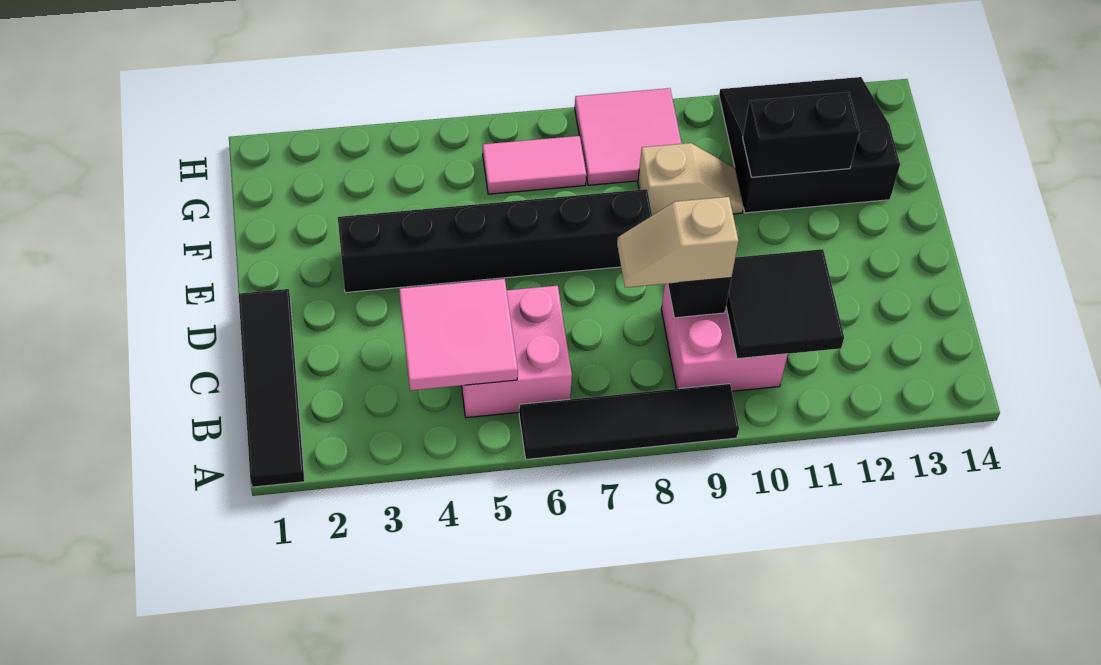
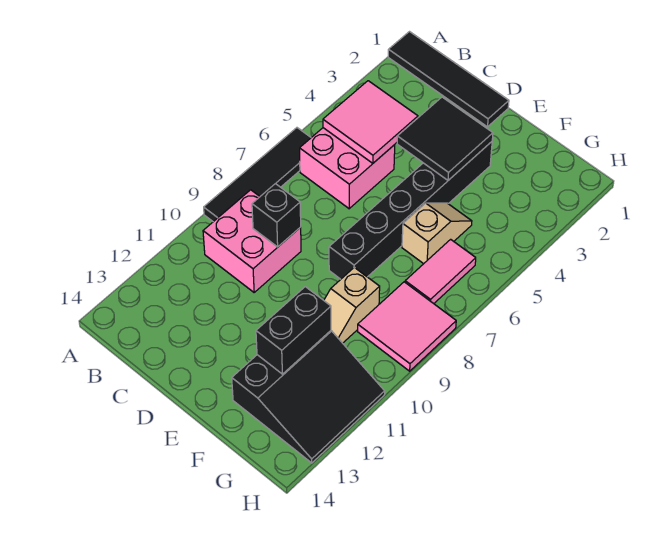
black 2x2 tile [726,249,844,359] -> black 2x2 tile moved to [397,97,493,180]
tan 1x2 slope [617,197,738,288] -> tan 1x2 slope moved to [402,203,472,264]

